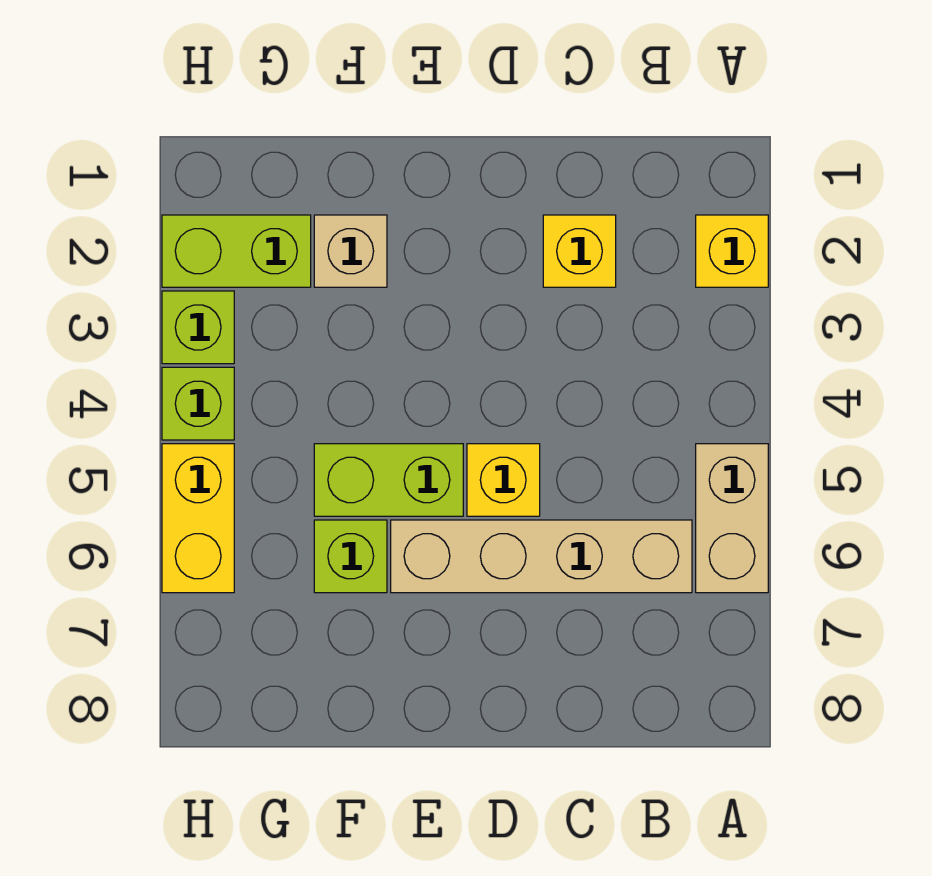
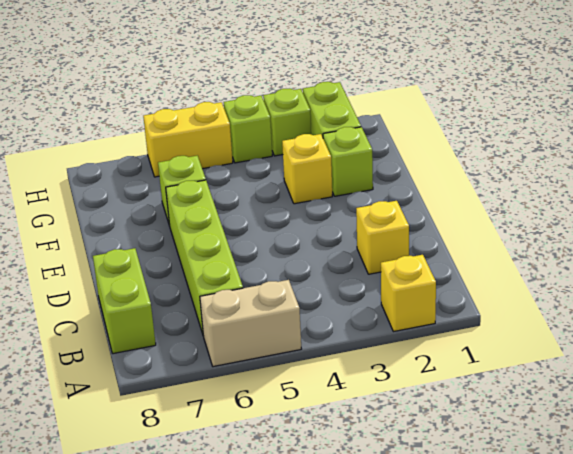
tan 1x4 brick [391,520,692,593] -> lime 1x4 brick [166,180,243,334]
yellow 1x1 brick [467,444,540,516] -> yellow 1x1 brick moved to [282,134,332,204]
lime 1x2 brick [314,444,463,516] -> lime 1x2 brick moved to [93,248,156,354]
tan 1x1 brick [314,215,387,287] -> lime 1x1 brick [323,127,373,196]

